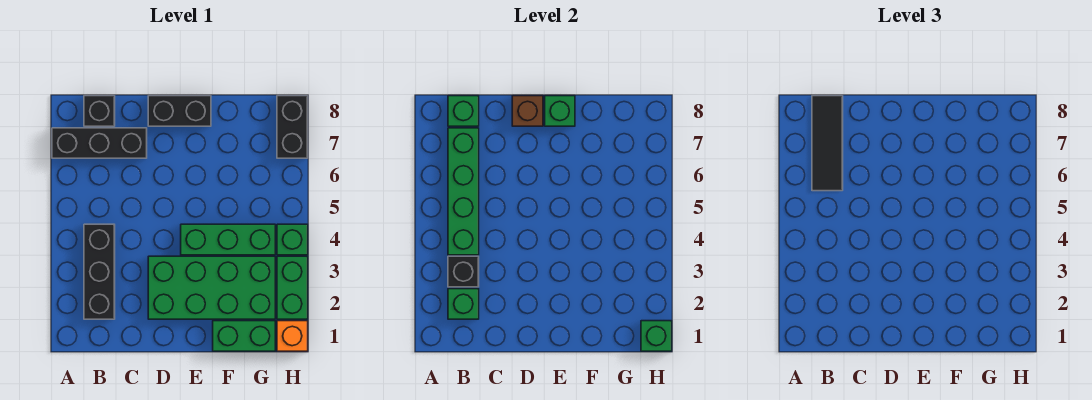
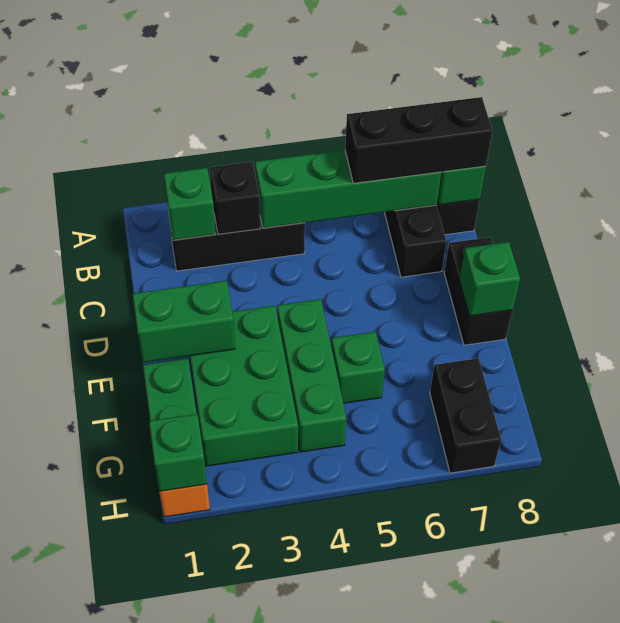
black 1x3 tile [812,96,843,191] -> black 1x3 brick [345,97,492,183]
green 2x4 brick [148,256,275,319] -> green 2x3 brick [189,306,298,466]
brown 1x1 brick [512,96,543,126] -> none
green 1x2 brick [277,256,308,319] -> green 1x2 brick moved to [133,281,235,362]
green 1x1 brick [277,224,308,255] -> green 1x1 brick moved to [331,332,385,403]
black 1x2 brick [277,96,308,158] -> black 1x2 brick turned to [430,358,501,473]

